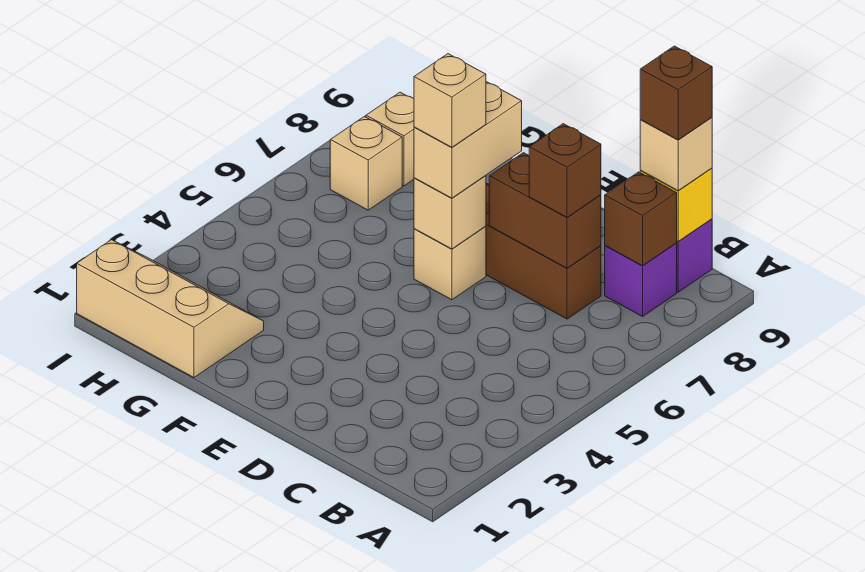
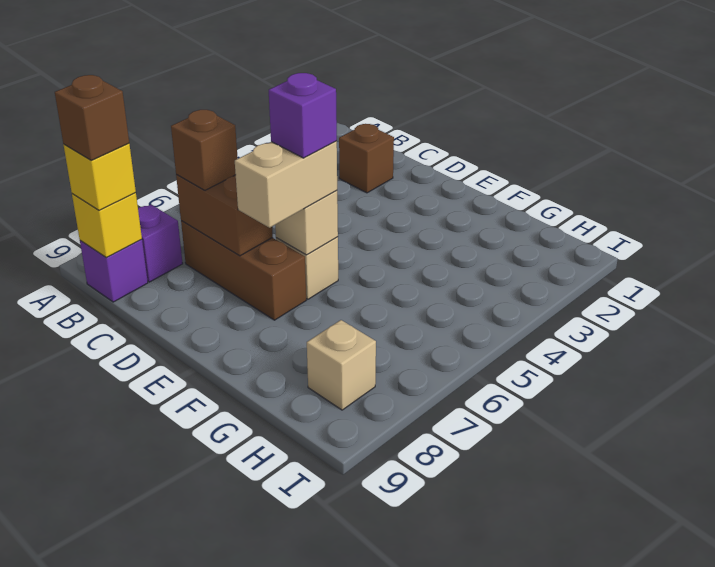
brown 1x1 brick [605,172,677,266] -> brown 1x1 brick moved to [339,124,394,193]
tan 1x1 brick [640,117,712,190] -> yellow 1x1 brick [64,143,136,210]
tan 1x1 brick [414,54,486,147] -> purple 1x1 brick [269,73,337,158]
tan 2x3 slope [77,240,264,377] -> none
tan 1x1 brick [330,116,402,210] -> none

